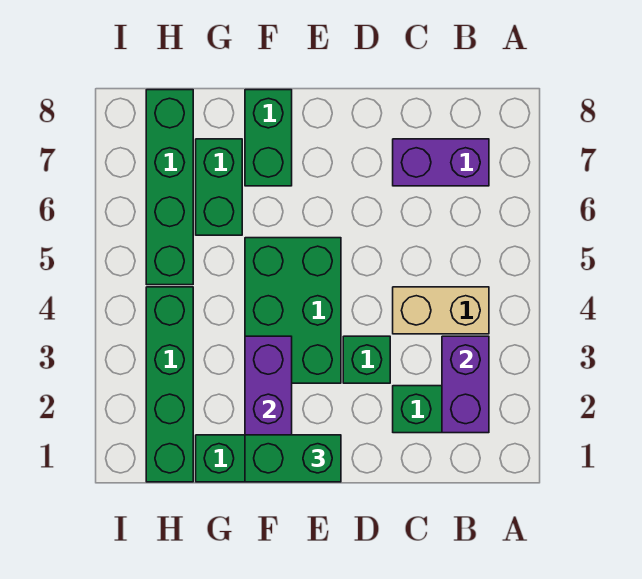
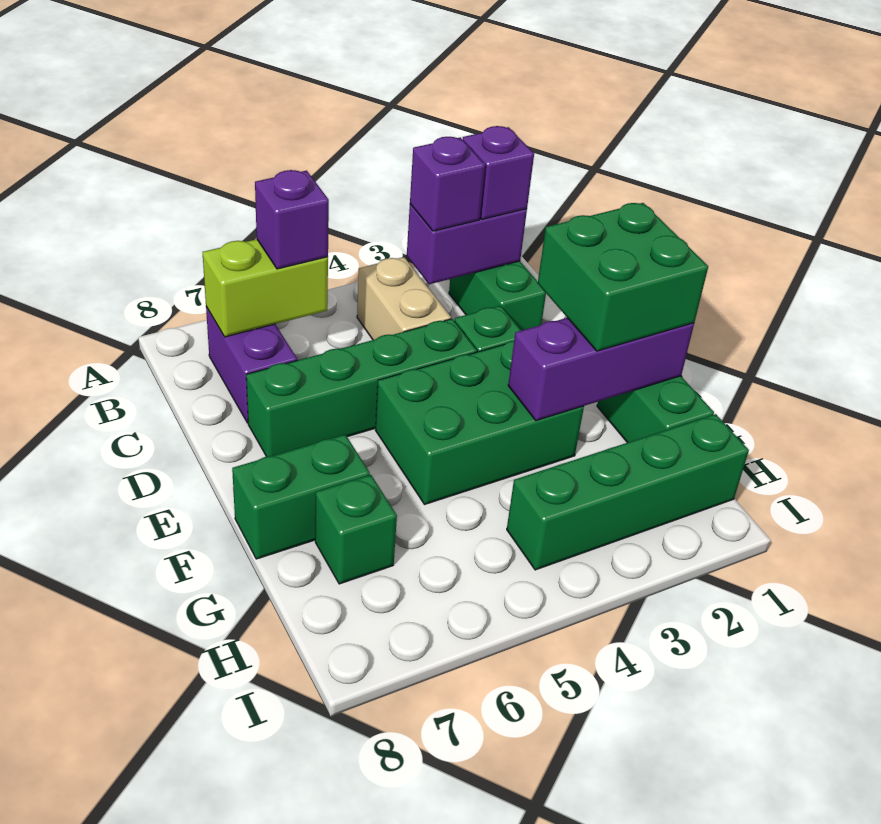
none -> purple 1x1 brick [463,126,534,219]
none -> purple 1x1 brick [410,137,485,231]
none -> lime 1x2 brick [203,239,328,337]
none -> purple 1x1 brick [255,170,329,269]
green 1x2 brick [245,435,341,482] -> green 2x2 brick [538,203,708,351]
green 1x2 brick [196,139,242,235] -> green 1x1 brick [315,475,397,584]
green 1x4 brick [146,90,193,285] -> green 1x4 brick moved to [246,319,477,457]

